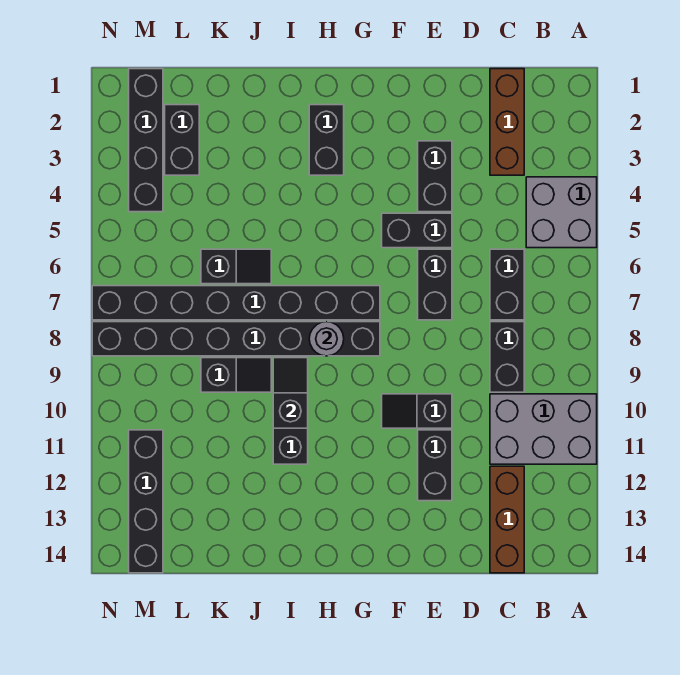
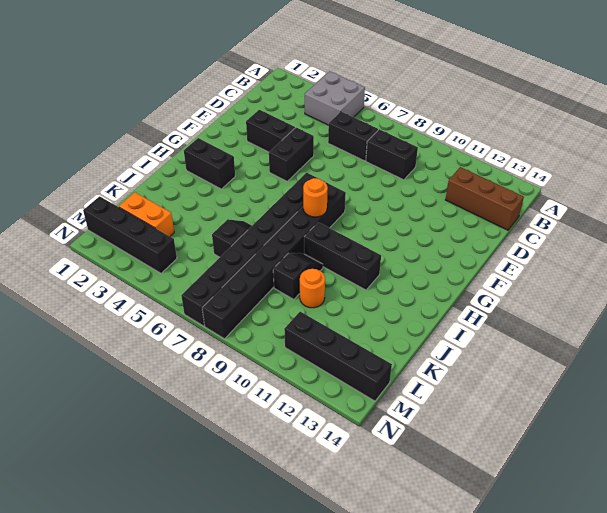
grey 2x3 brick [490,394,597,464] -> none
brown 1x3 brick [490,69,524,175] -> none
black 1x2 brick [418,249,452,320] -> none
black 1x2 slope [382,394,452,428] -> none
black 1x2 brick [418,430,452,501] -> none
grey 1x1 round brick [309,322,344,356] -> orange 1x1 round brick [303,178,328,217]
black 1x2 slope [273,358,308,428] -> none
none -> orange 1x1 round brick [300,269,325,308]
black 1x2 brick [165,105,199,175] -> orange 1x2 brick [119,192,174,236]

